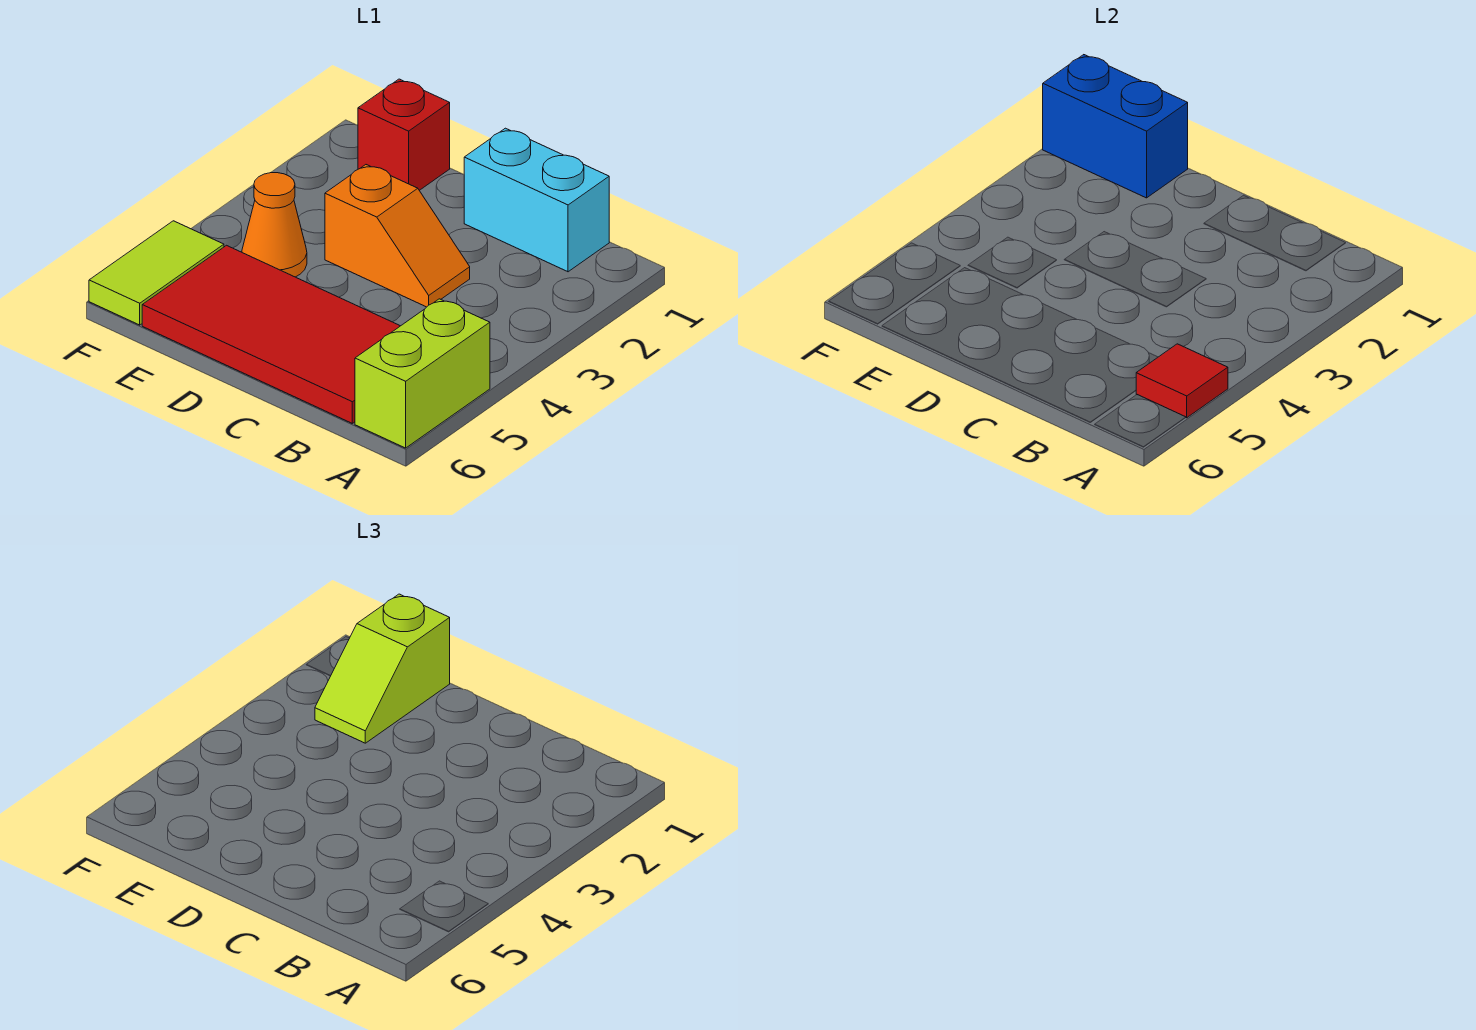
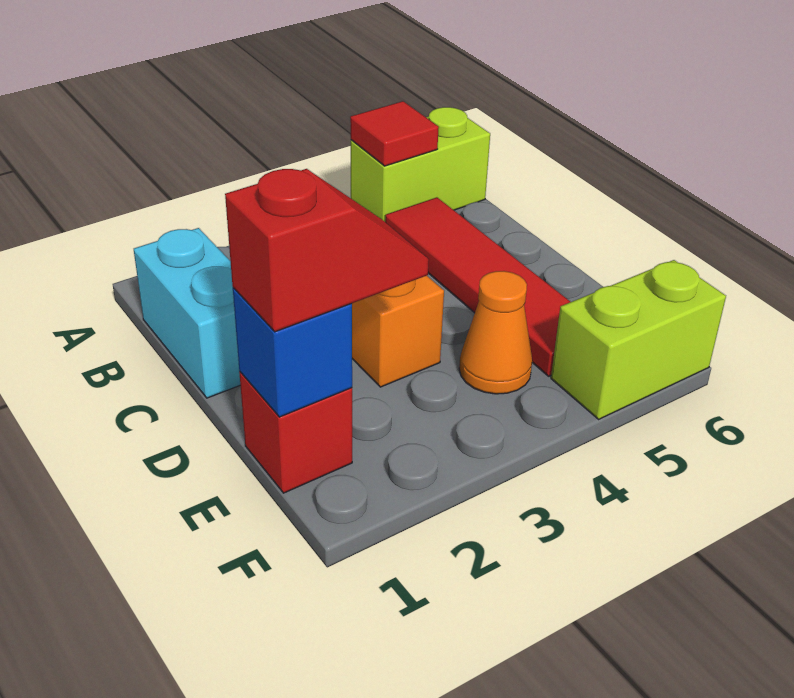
red 2x4 tile [142,245,400,423] -> red 1x4 tile [385,197,570,376]
blue 1x2 brick [1043,55,1188,198] -> blue 1x1 brick [233,288,352,417]
lime 1x2 slope [315,594,450,743] -> red 1x2 slope [225,169,429,332]
lime 1x2 tile [89,221,224,325] -> lime 1x2 brick [551,260,726,419]

